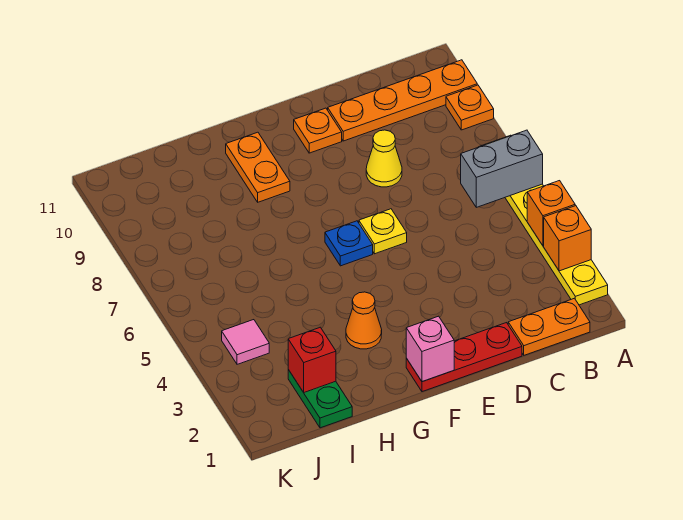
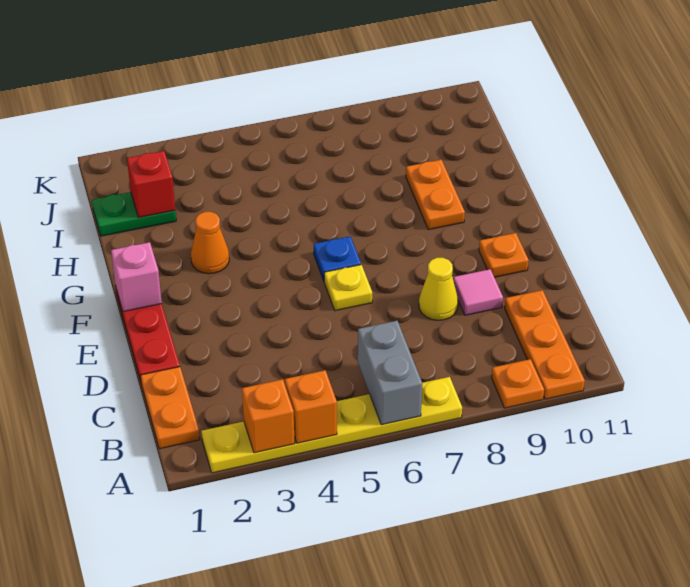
orange 1x4 plate [328,60,477,141] -> orange 1x3 plate [505,290,585,399]
orange 1x2 plate [226,132,290,202] -> orange 1x2 plate turned to [406,160,465,230]
pink 1x1 tile [222,320,269,364] -> pink 1x1 tile moved to [453,269,503,315]

